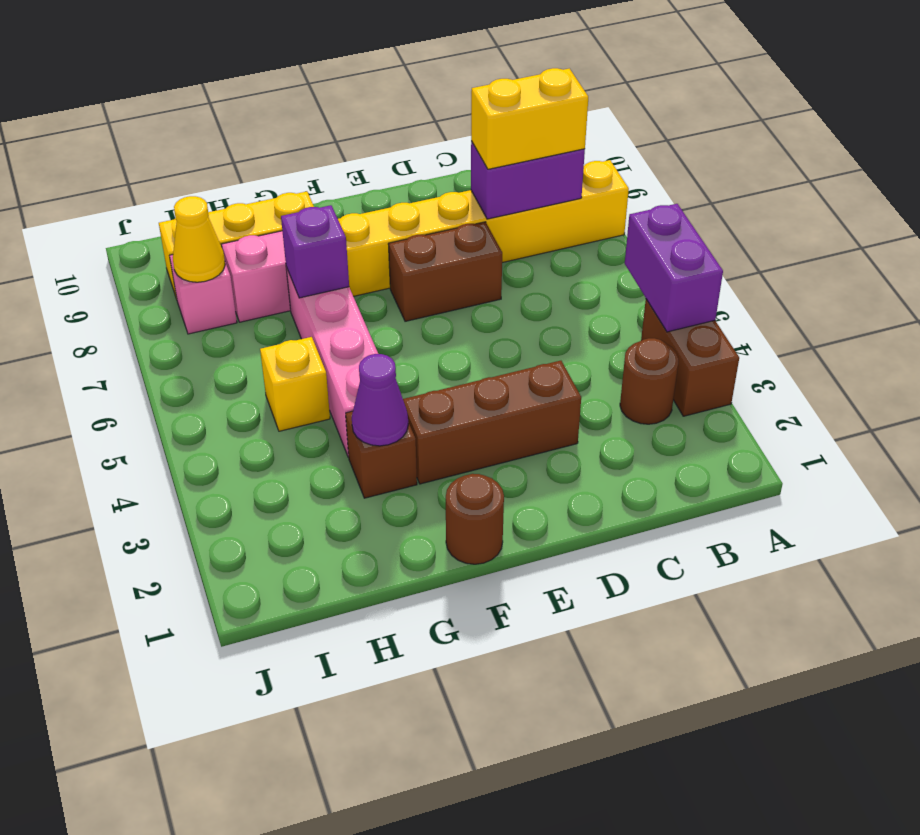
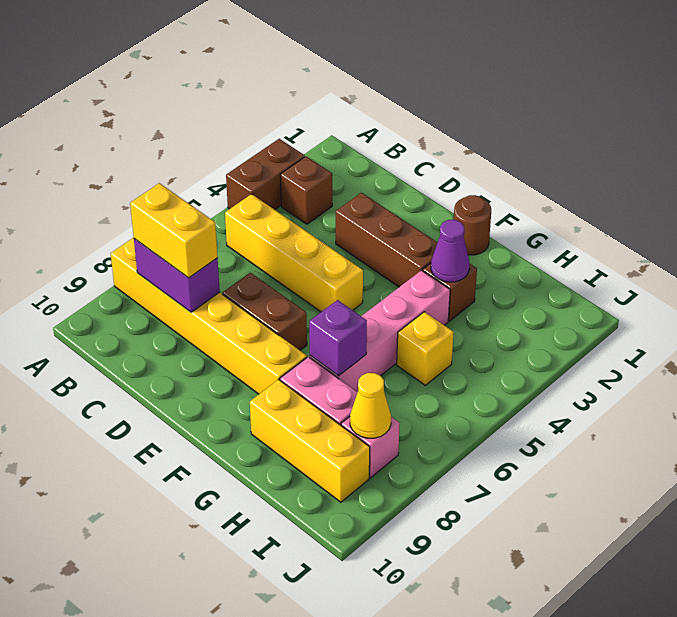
purple 1x2 brick [625,204,723,332] -> none
brown 1x1 round brick [620,338,679,424] -> brown 1x1 brick [280,156,332,224]
none -> yellow 1x4 brick [225,194,363,312]

